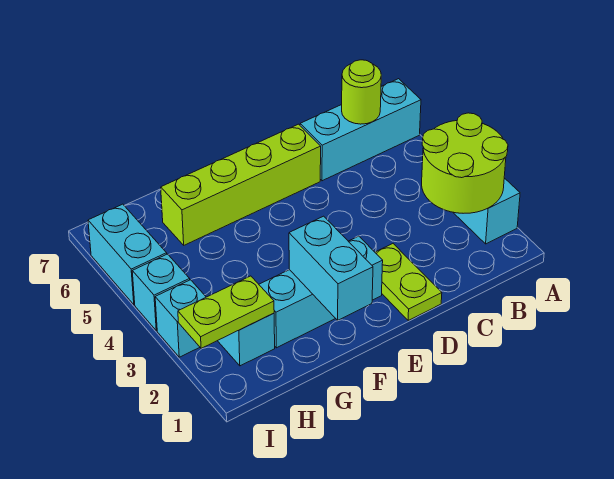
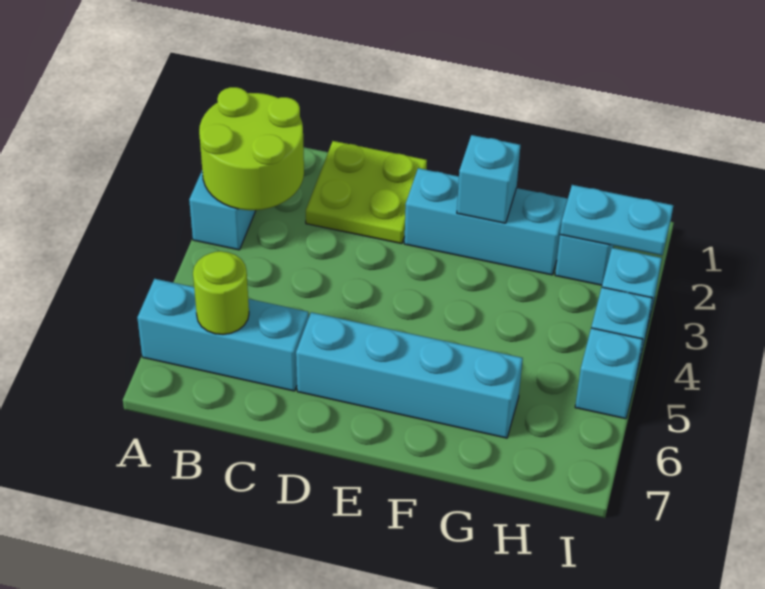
lime 1x2 plate [375,244,442,321] -> lime 2x2 plate [306,141,427,244]
lime 1x4 brick [161,124,321,245] -> cyan 1x4 brick [296,312,523,438]
cyan 1x2 brick [289,216,373,320] -> cyan 1x1 brick [457,135,520,223]
lime 1x2 plate [178,276,274,348] -> cyan 1x2 plate [560,185,674,255]
cyan 1x2 brick [88,204,167,305] -> cyan 1x1 brick [575,328,643,419]

